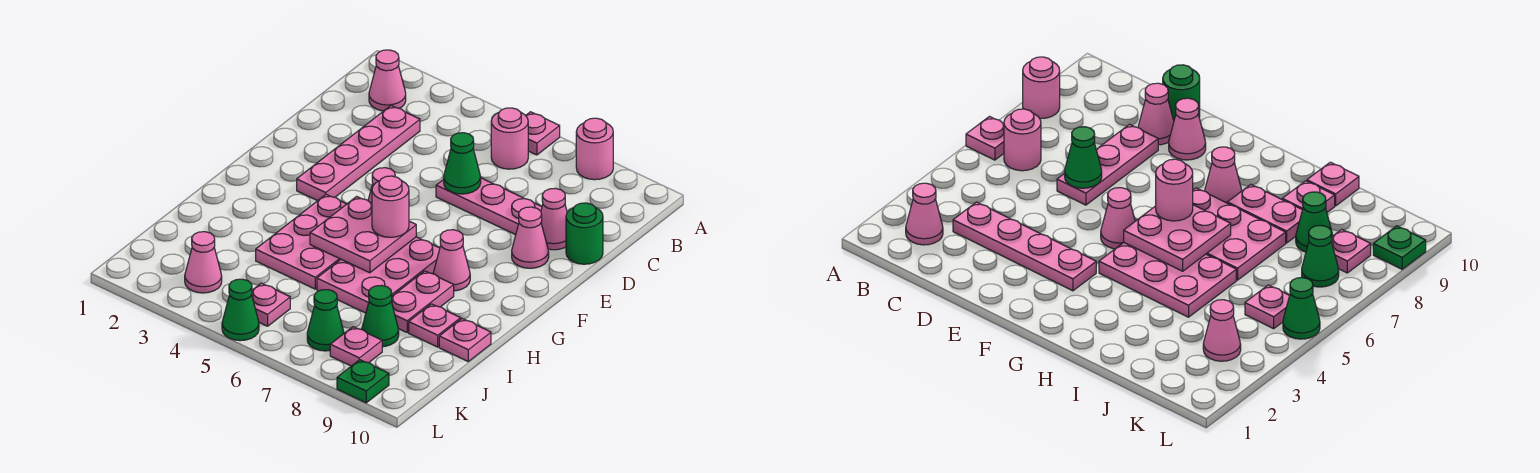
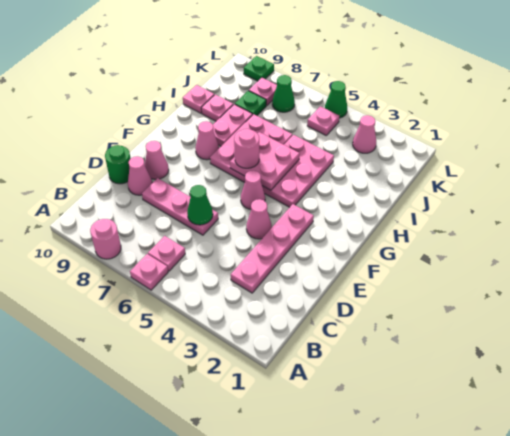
pink 1x1 cone [369,50,406,111] -> pink 1x1 cone moved to [246,199,272,239]
pink 1x1 round brick [491,108,528,169] -> pink 1x1 plate [148,236,185,271]
green 1x1 cone [362,285,399,347] -> green 1x1 plate [235,91,266,116]

